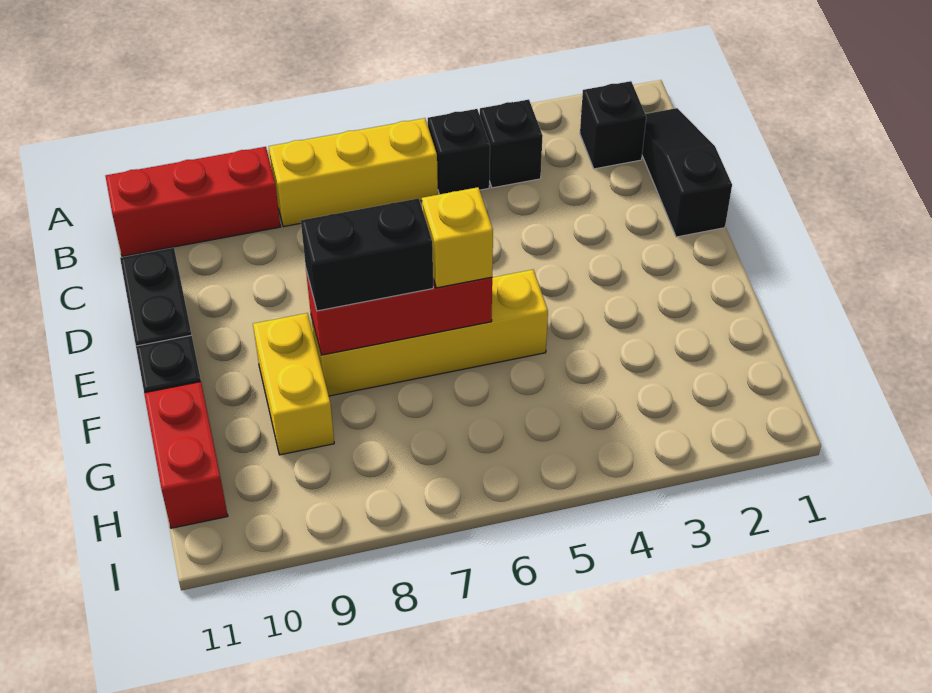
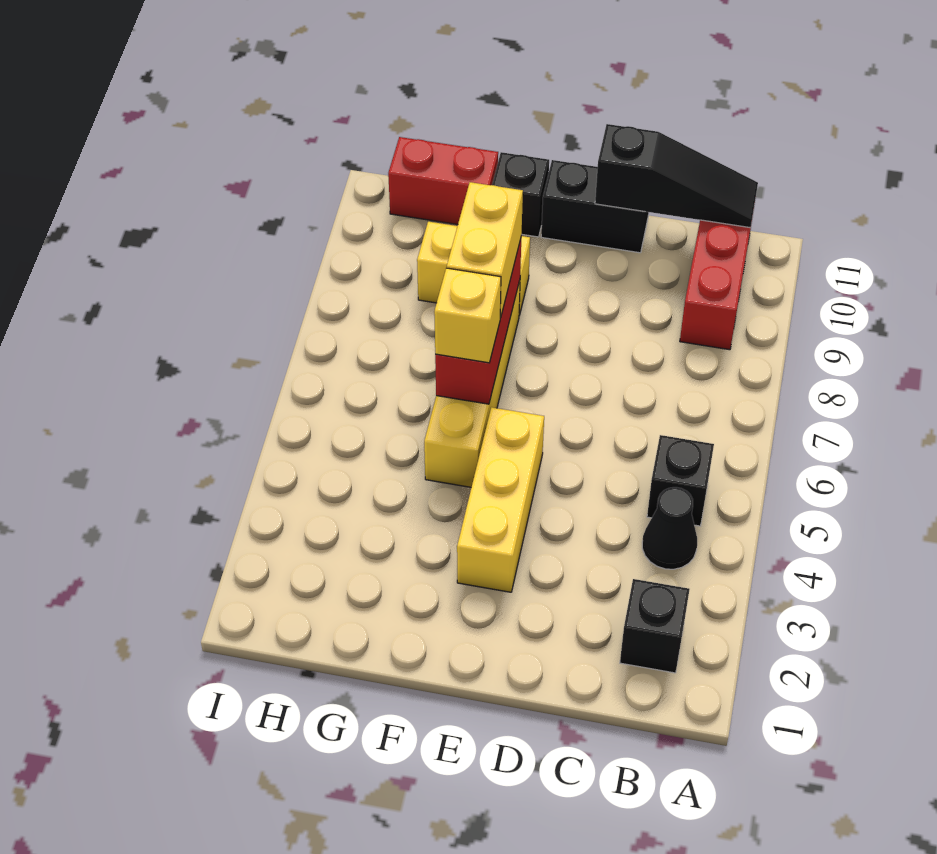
black 1x3 slope [642,108,732,237] -> black 1x3 slope moved to [595,124,758,228]
black 1x1 brick [480,100,543,188] -> black 1x1 cone [642,487,697,569]
yellow 1x3 brick [269,118,438,227] -> yellow 1x3 brick moved to [457,407,544,592]
black 1x2 brick [301,198,433,311] -> yellow 1x2 brick [447,182,523,318]

